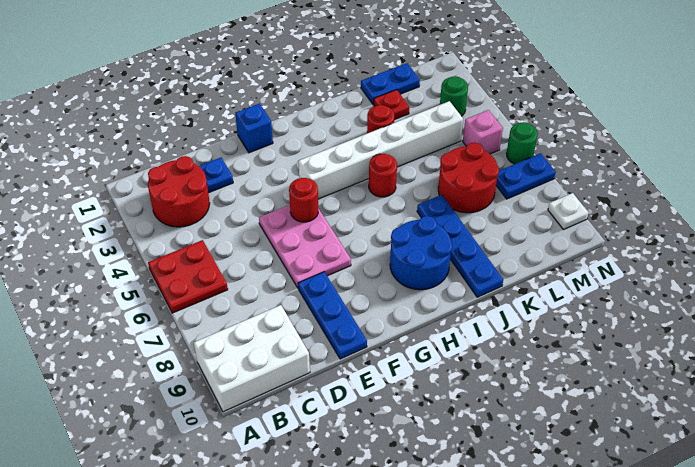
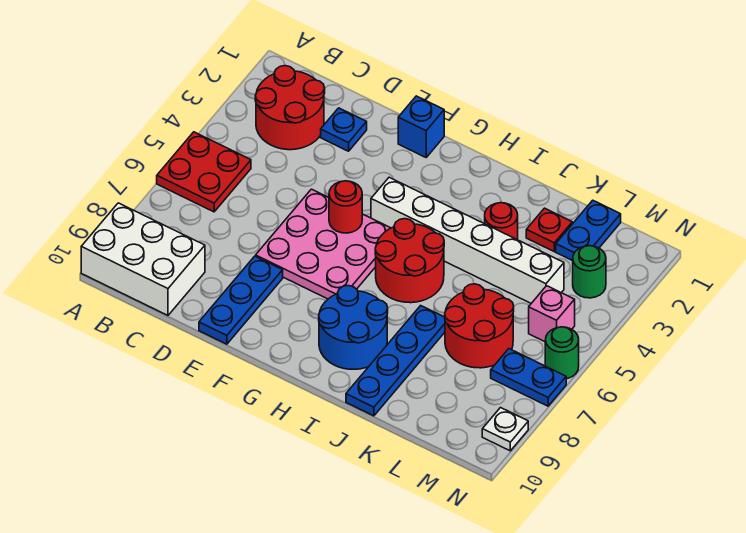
pink 2x3 plate [259,205,351,288] -> pink 3x3 plate [256,189,390,299]
red 1x1 round brick [369,154,397,197] -> red 2x2 round brick [375,219,444,303]
blue 1x2 plate [361,63,420,105] -> blue 1x2 plate turned to [556,200,621,261]

